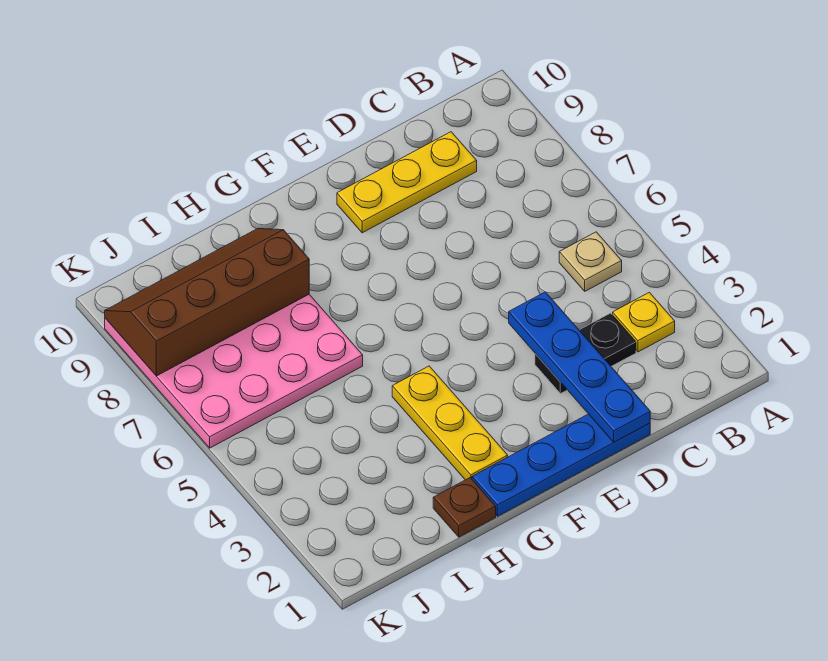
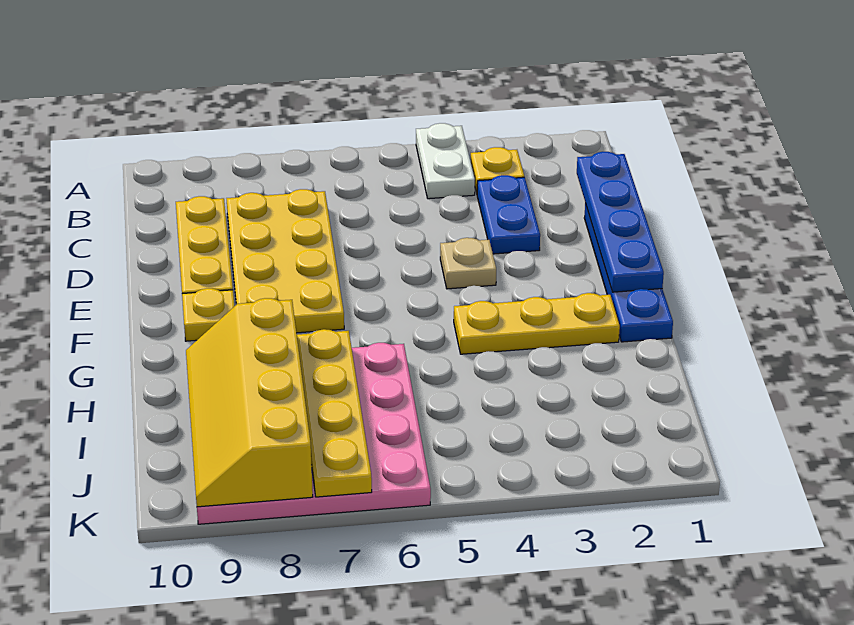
none -> white 1x2 plate [416,123,475,199]
tan 1x1 plate [559,232,622,291] -> tan 1x1 plate moved to [440,238,496,289]
black 1x2 plate [535,313,636,394] -> blue 1x2 plate [477,175,540,254]
none -> yellow 2x4 plate [226,189,344,333]
blue 1x4 plate [509,292,650,442] -> blue 1x4 plate turned to [577,152,664,292]
none -> yellow 1x1 plate [182,288,234,341]
brown 1x1 plate [433,478,496,537] -> none
none -> yellow 1x4 plate [297,329,372,497]
brown 2x4 slope [105,229,309,376] -> yellow 2x4 slope [186,298,313,507]

